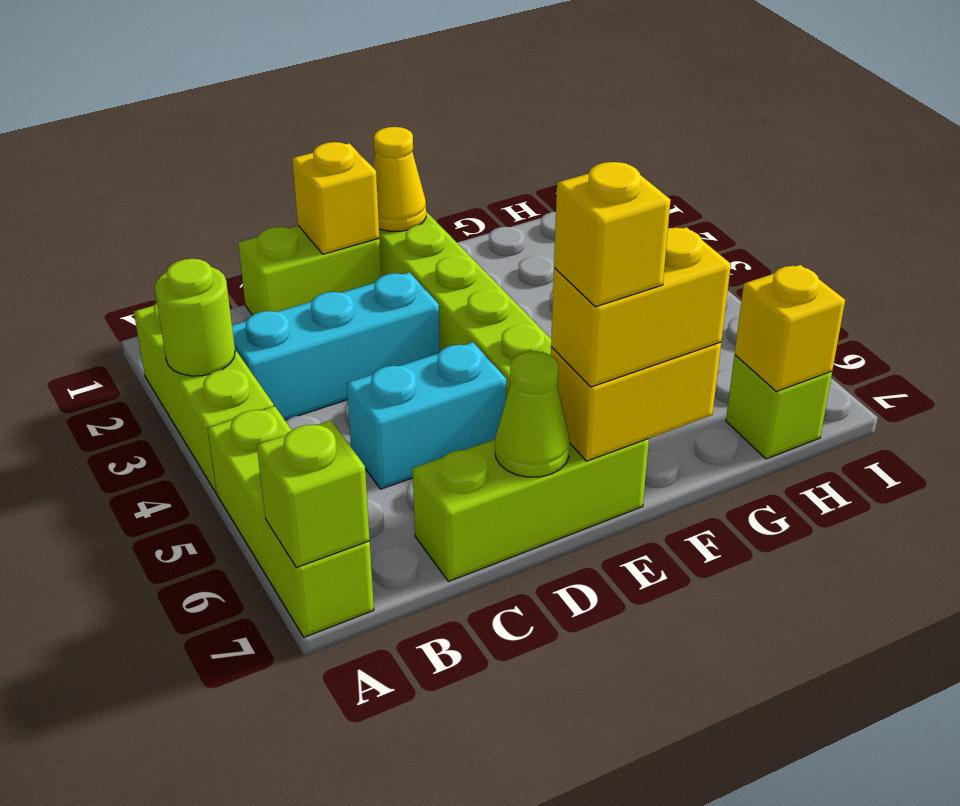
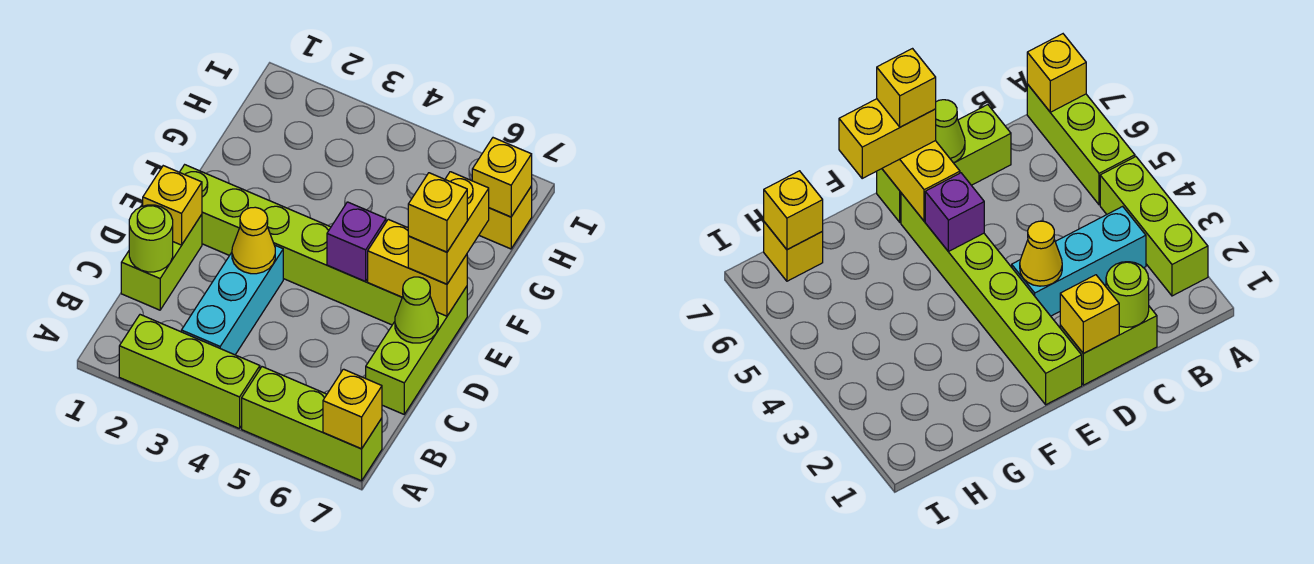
lime 1x1 round brick [155,259,235,376] -> lime 1x1 round brick moved to [129,205,173,272]
lime 1x1 brick [257,420,370,568] -> yellow 1x1 brick [323,369,382,449]
cyan 1x2 brick [347,342,506,489] -> none
yellow 1x1 cone [373,127,426,231] -> yellow 1x1 cone moved to [232,207,275,274]
none -> purple 1x1 brick [327,202,386,282]
yellow 1x2 brick [551,342,721,461] -> yellow 1x2 brick turned to [368,219,467,316]
lime 1x1 brick [726,355,832,459] -> yellow 1x1 brick [479,186,532,249]

